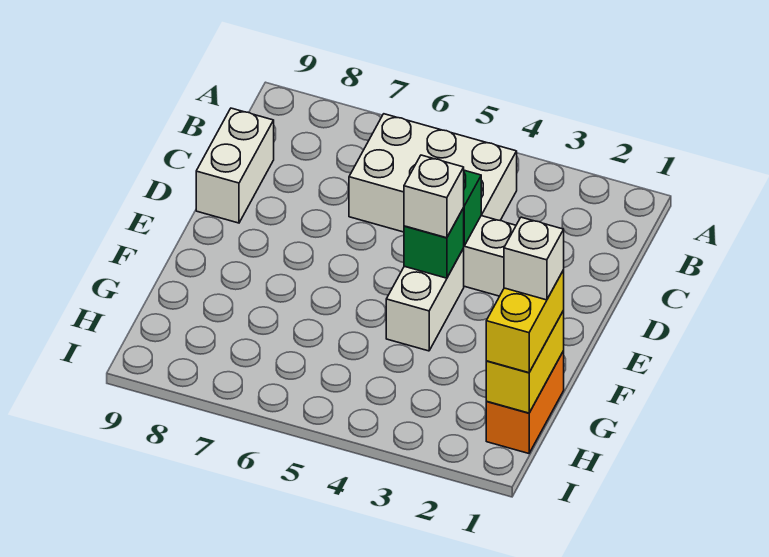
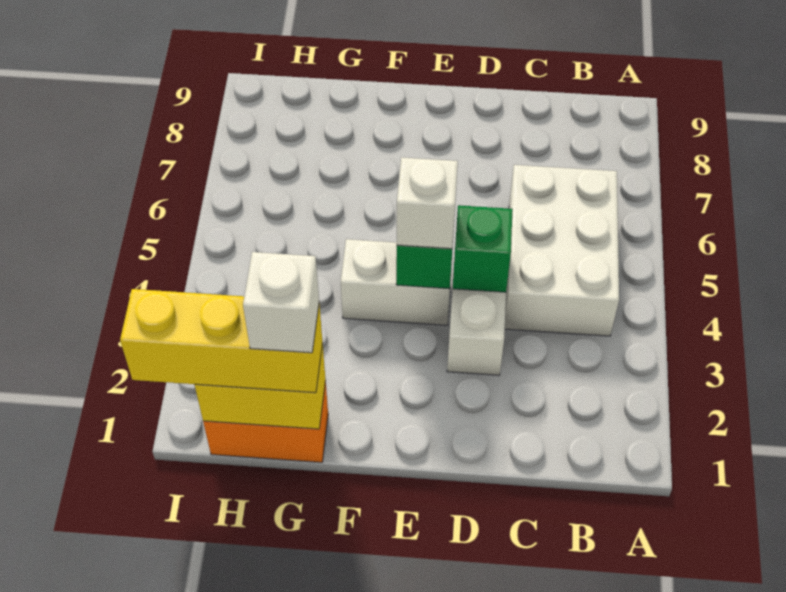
white 1x2 brick [196,108,274,223] -> none
yellow 1x2 brick [486,270,564,373] -> yellow 1x3 brick [120,289,322,393]

